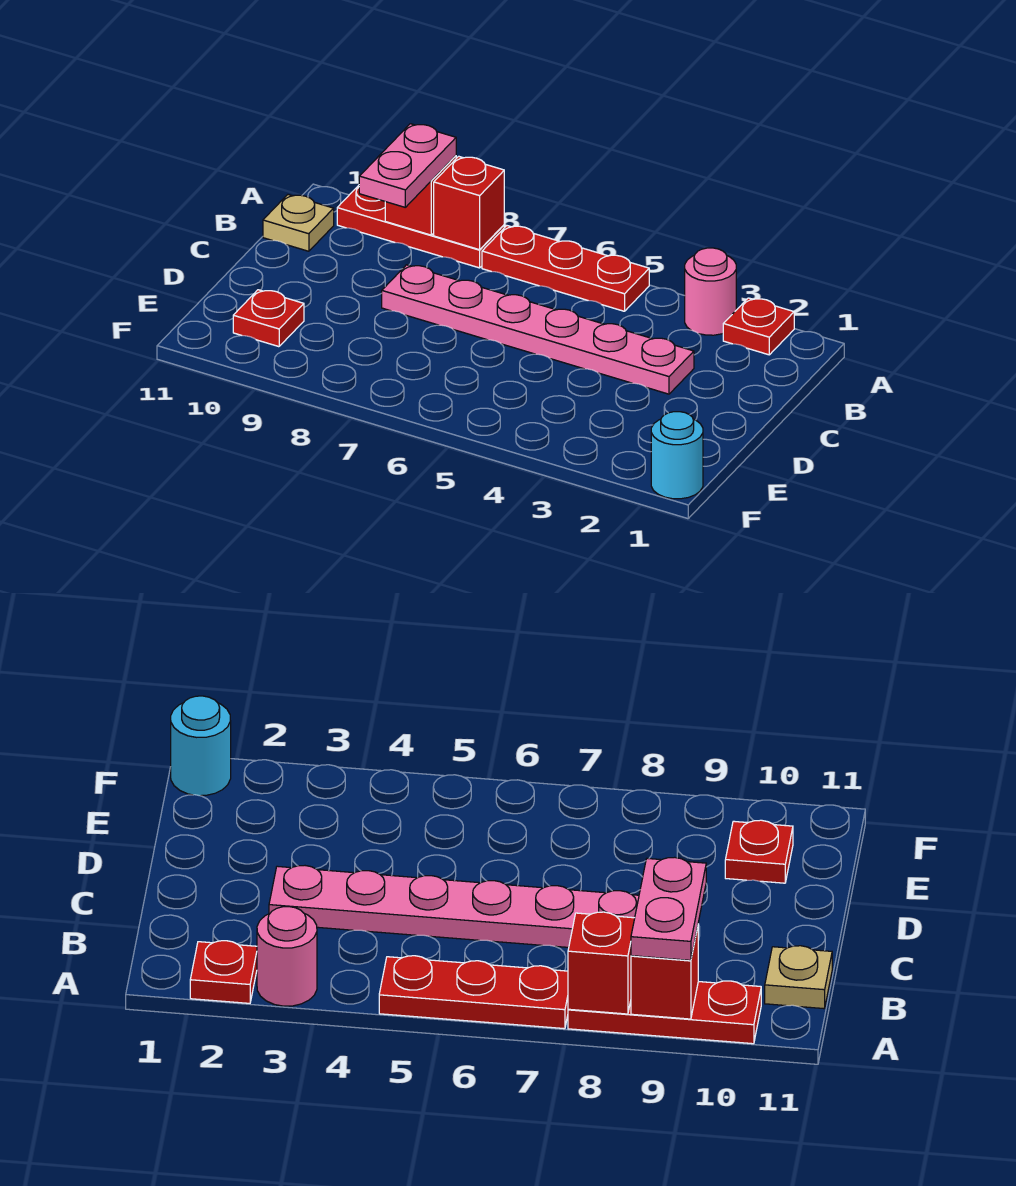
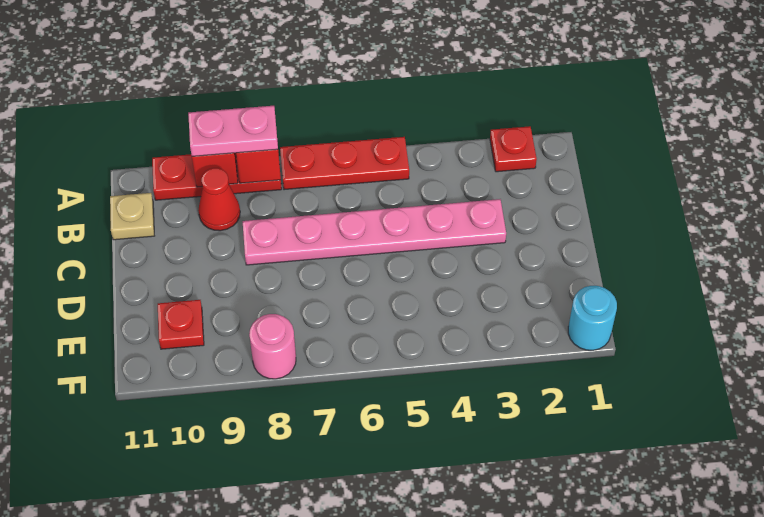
pink 1x1 round brick [685,248,736,335] -> pink 1x1 round brick moved to [249,314,296,379]
pink 1x2 plate [359,124,456,207] -> pink 1x2 plate turned to [188,106,278,156]
none -> red 1x1 cone [198,168,240,231]

